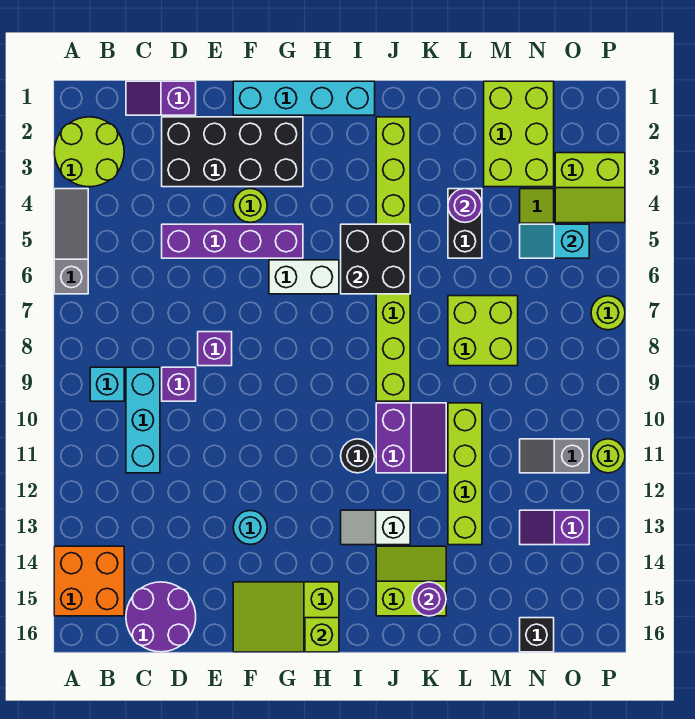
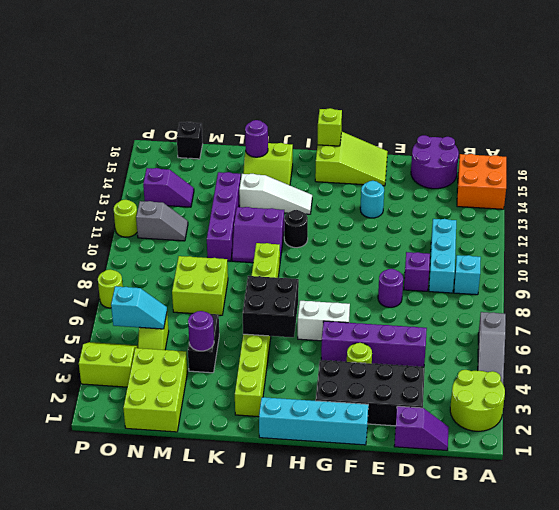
purple 1x1 brick [198,332,232,366] -> purple 1x1 round brick [378,269,403,307]
white 1x2 slope [341,510,410,545] -> white 1x3 slope [239,174,312,214]
purple 2x2 slope [376,403,446,473] -> purple 2x2 slope turned to [232,207,284,263]
lime 1x4 brick [448,403,482,545] -> purple 1x4 brick [207,172,241,261]

